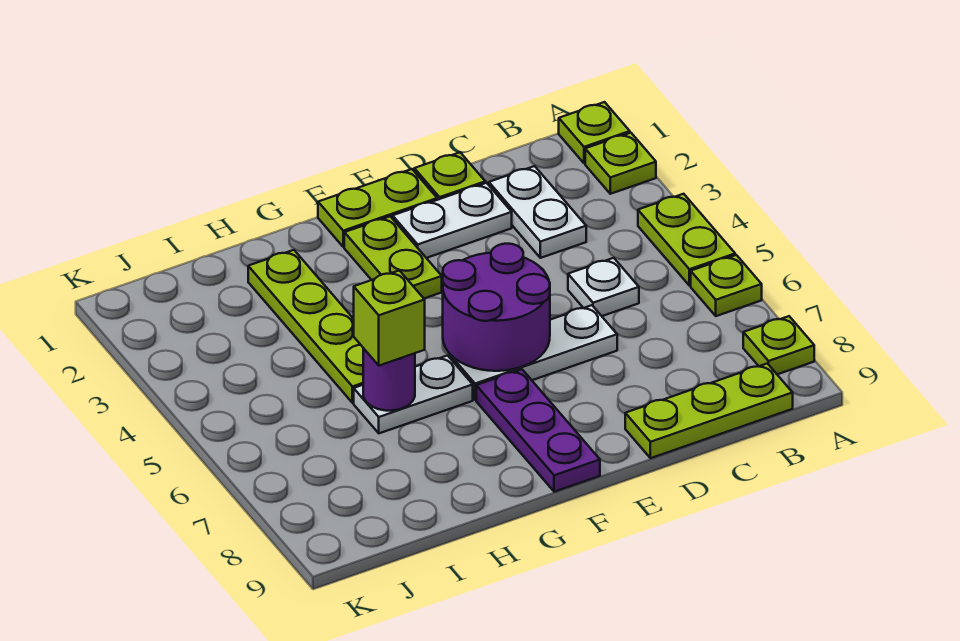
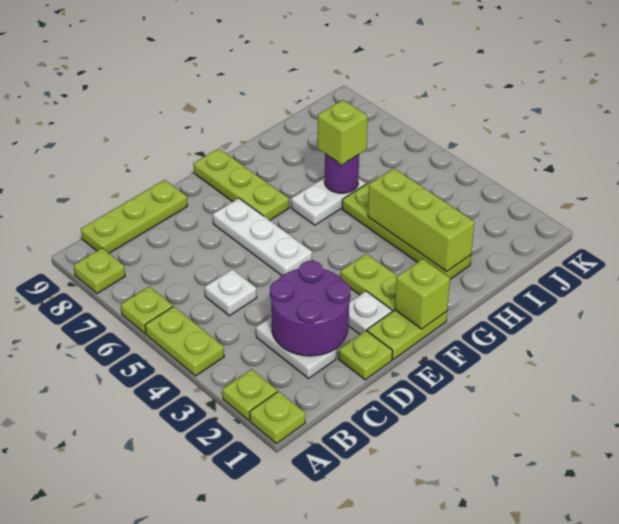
white 1x2 plate [393,183,512,258] -> white 1x1 plate [349,291,392,334]
white 1x3 plate [450,305,617,400] -> white 1x3 plate turned to [213,198,312,276]
purple 2x2 round brick [443,244,550,371] -> purple 2x2 round brick moved to [270,261,350,356]
none -> lime 1x1 brick [395,259,450,329]
purple 1x3 plate [476,369,600,492] -> lime 1x3 plate [193,148,289,220]
none -> lime 1x3 brick [368,168,474,271]

